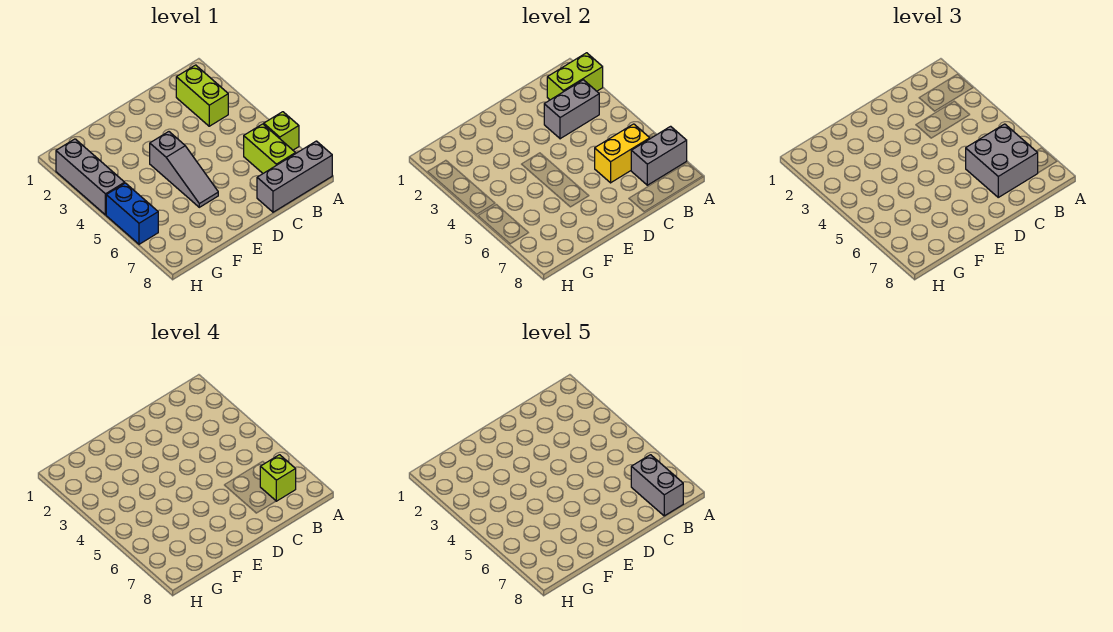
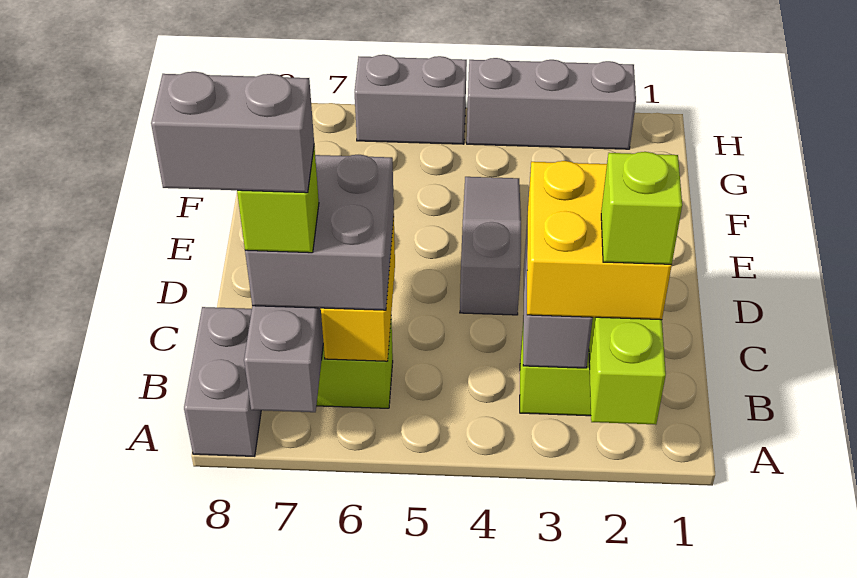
lime 1x1 brick [264,112,299,150] -> lime 1x1 brick moved to [601,152,682,264]
grey 1x3 brick [257,141,332,212] -> grey 1x2 brick [184,307,261,456]
none -> yellow 2x2 brick [527,161,672,320]
grey 1x3 slope [150,132,218,207] -> grey 1x3 slope turned to [460,177,521,315]
blue 1x2 brick [106,183,158,244] -> grey 1x2 brick [355,55,467,144]

